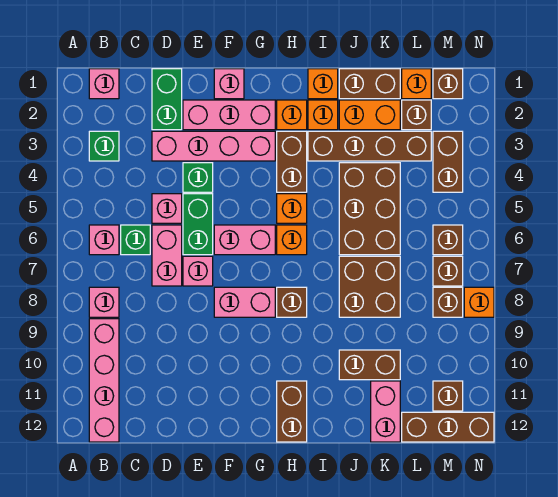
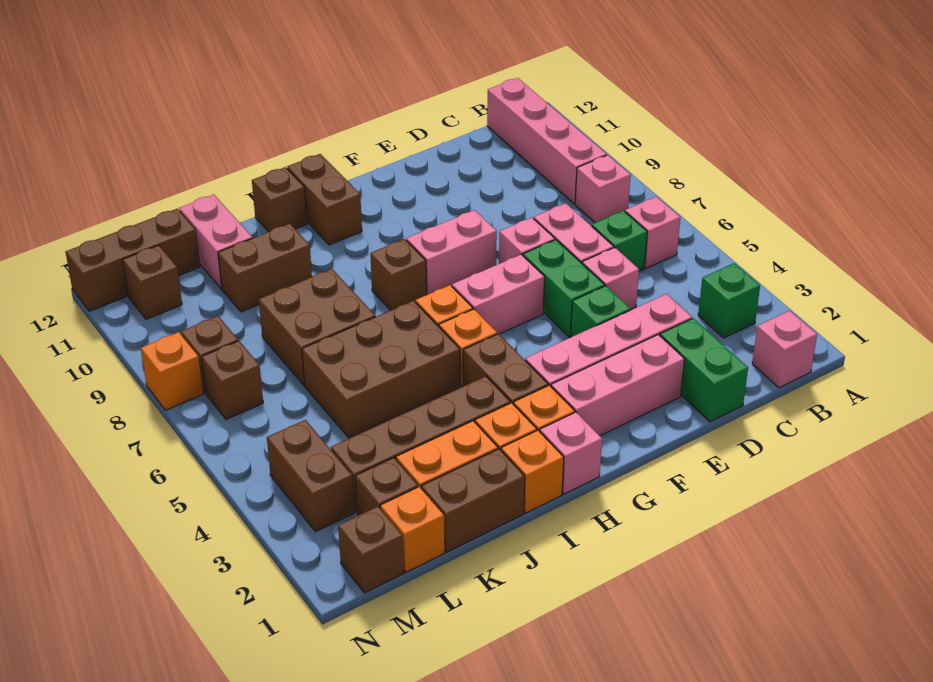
pink 1x1 brick [214,69,244,99] -> pink 1x1 brick moved to [540,412,602,494]
brown 2x3 brick [339,163,400,255] -> brown 2x3 brick turned to [302,301,460,438]
brown 1x1 brick [433,225,463,255] -> brown 1x1 brick moved to [252,167,307,232]

